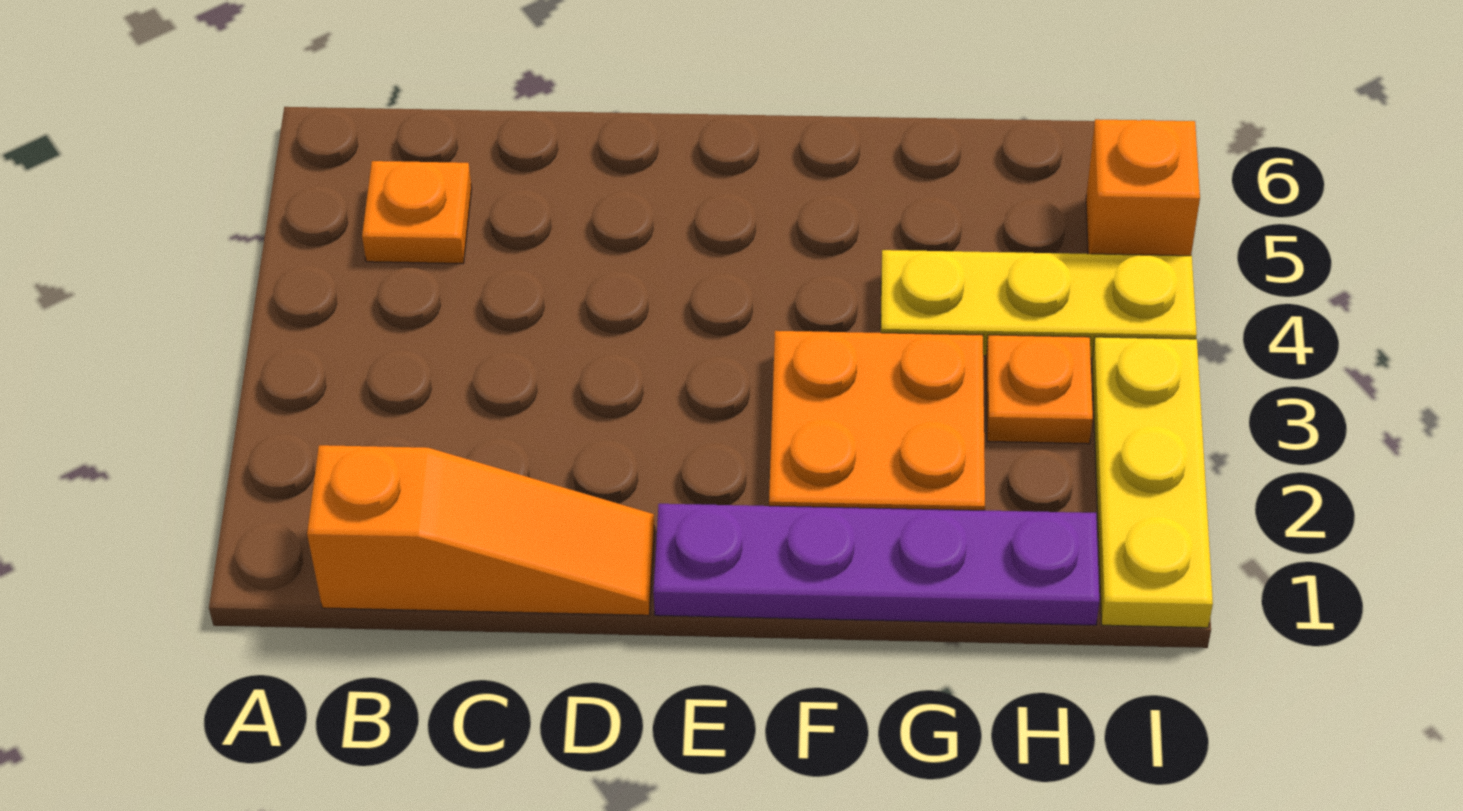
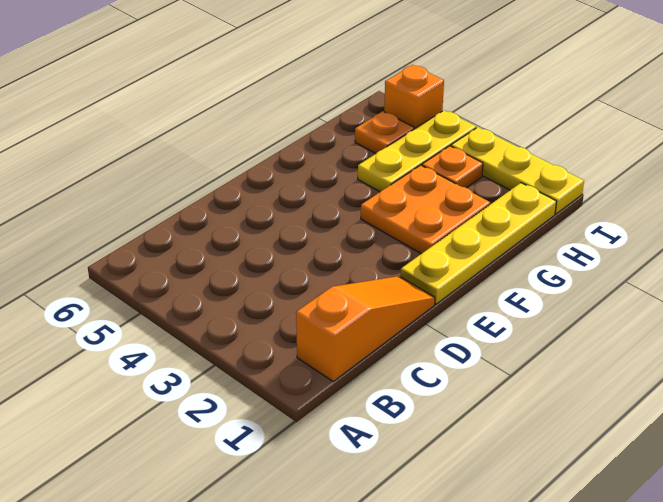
orange 1x1 plate [362,161,472,264] -> orange 1x1 plate moved to [355,111,414,153]
purple 1x4 plate [653,504,1099,625] -> yellow 1x4 plate [401,183,557,304]

